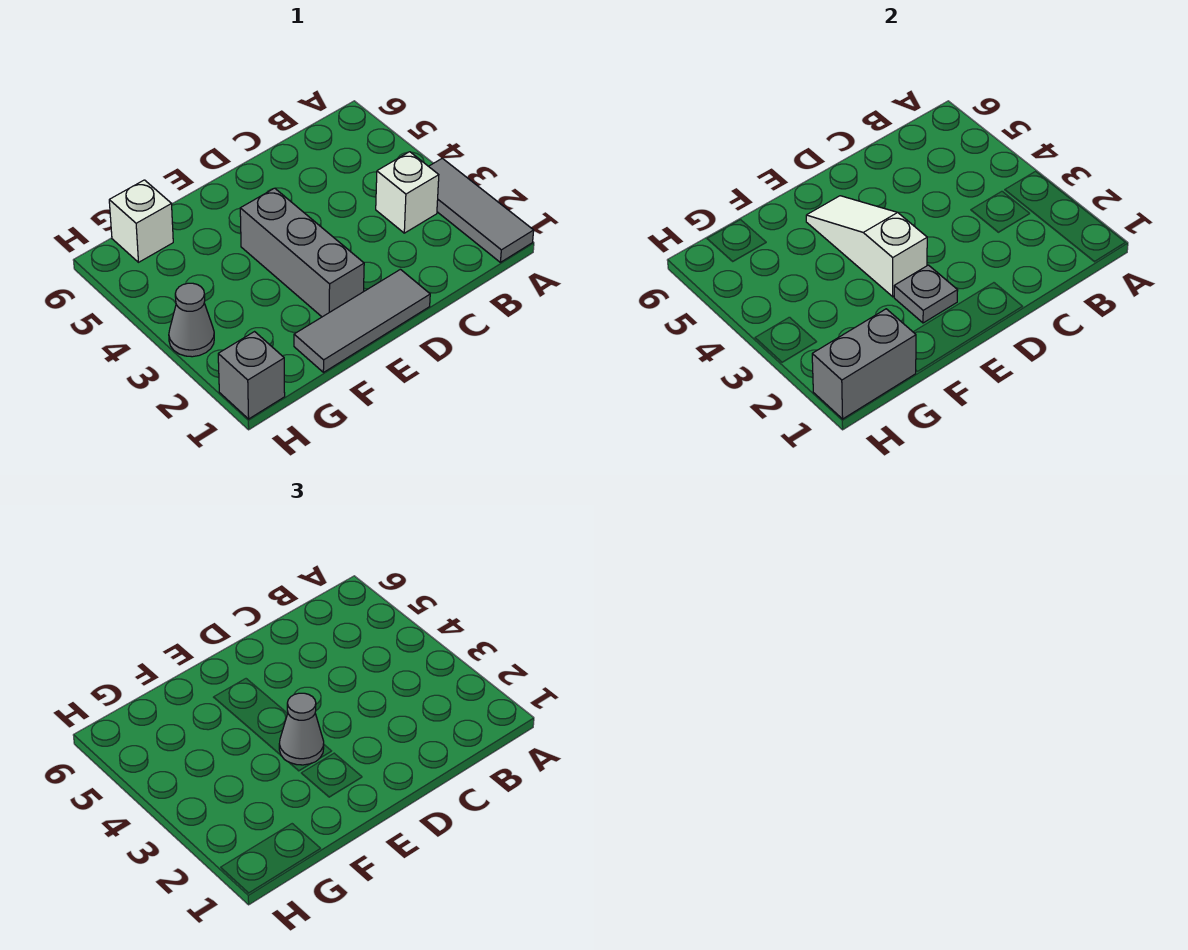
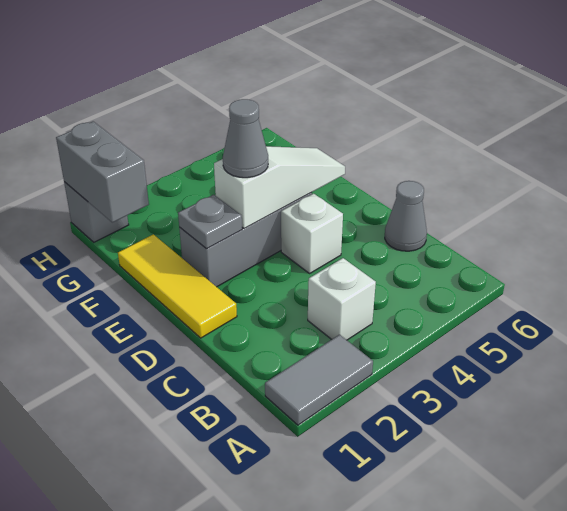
grey 1x3 tile [429,158,534,262] -> grey 1x2 tile [265,335,373,425]
grey 1x3 tile [294,269,430,372] -> yellow 1x3 tile [118,234,237,338]
white 1x1 brick [109,180,173,262] -> white 1x1 brick moved to [281,194,343,273]
grey 1x1 cone [169,283,214,357] -> grey 1x1 cone moved to [385,181,427,251]

